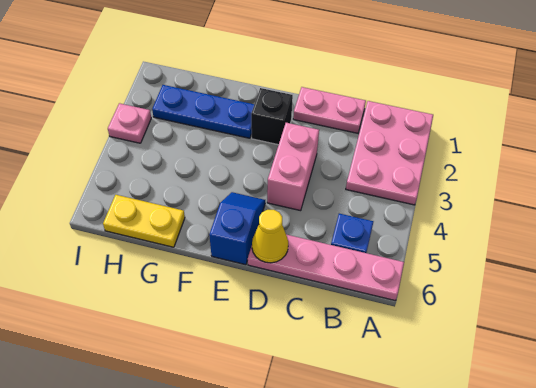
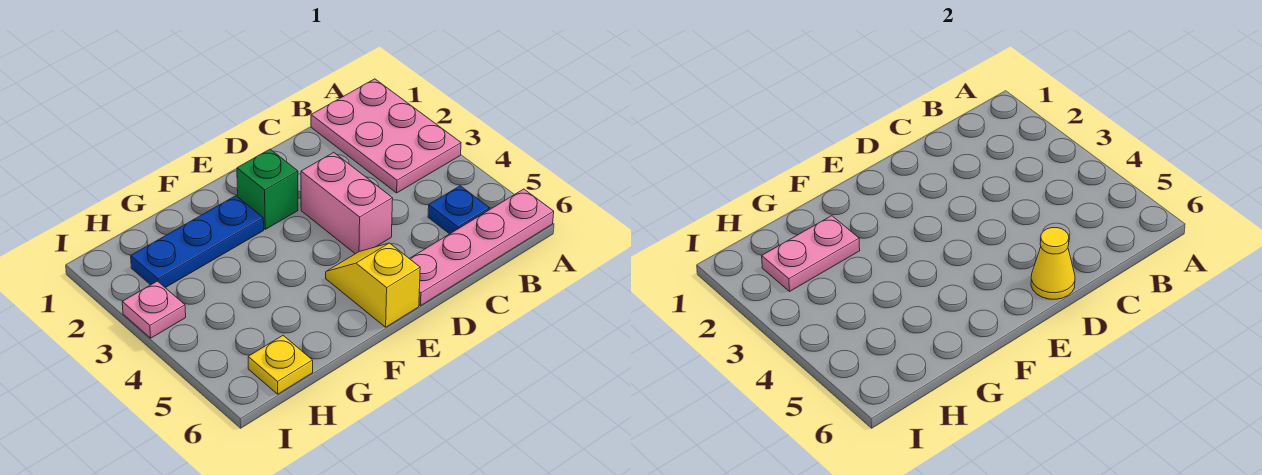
pink 1x2 plate [293,87,366,133] -> pink 1x2 plate moved to [762,216,860,291]
black 1x1 brick [251,88,293,145] -> green 1x1 brick [237,149,298,229]
blue 1x2 slope [209,192,265,265] -> yellow 1x2 slope [326,243,420,327]
yellow 1x2 plate [103,195,185,247] -> yellow 1x1 plate [248,336,313,394]

